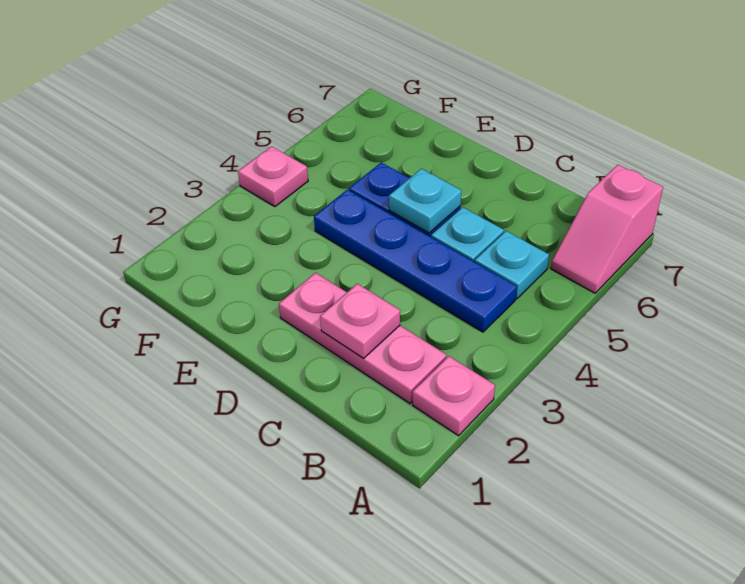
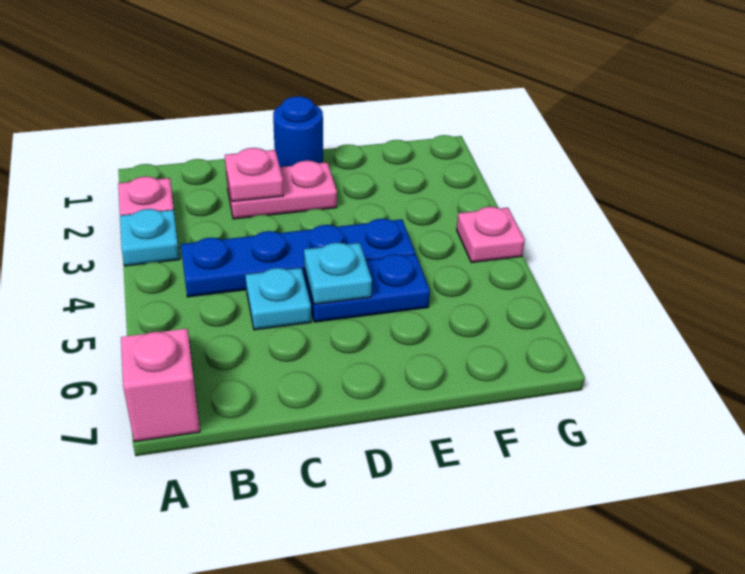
pink 1x3 plate [279,273,446,404] -> pink 1x2 plate [226,161,337,219]
cyan 1x1 plate [475,231,549,299] -> cyan 1x1 plate moved to [120,209,180,266]
none -> blue 1x1 round brick [273,96,323,167]

